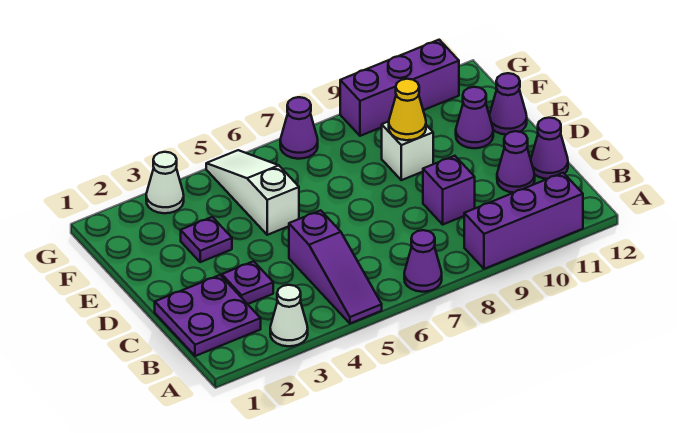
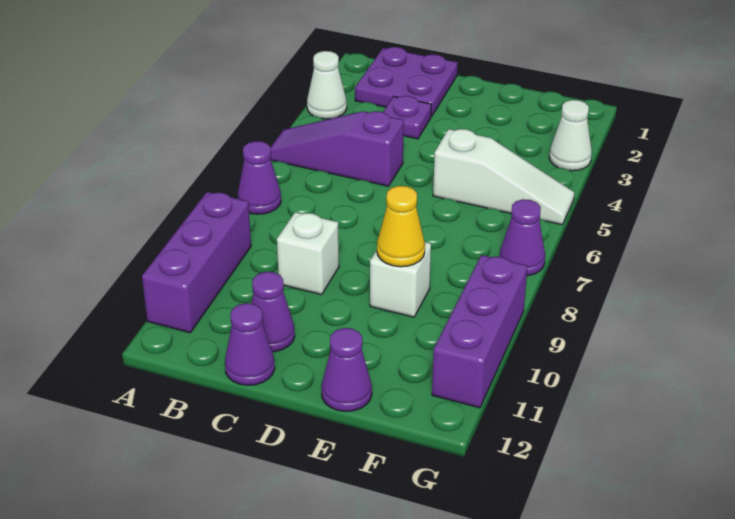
purple 1x1 brick [423,156,475,224] -> white 1x1 brick [277,212,339,295]
purple 1x1 plate [181,217,232,262] -> none
purple 1x1 cone [456,87,493,148] -> none

